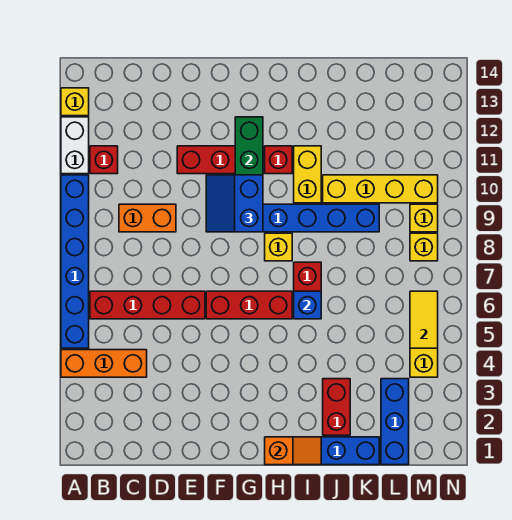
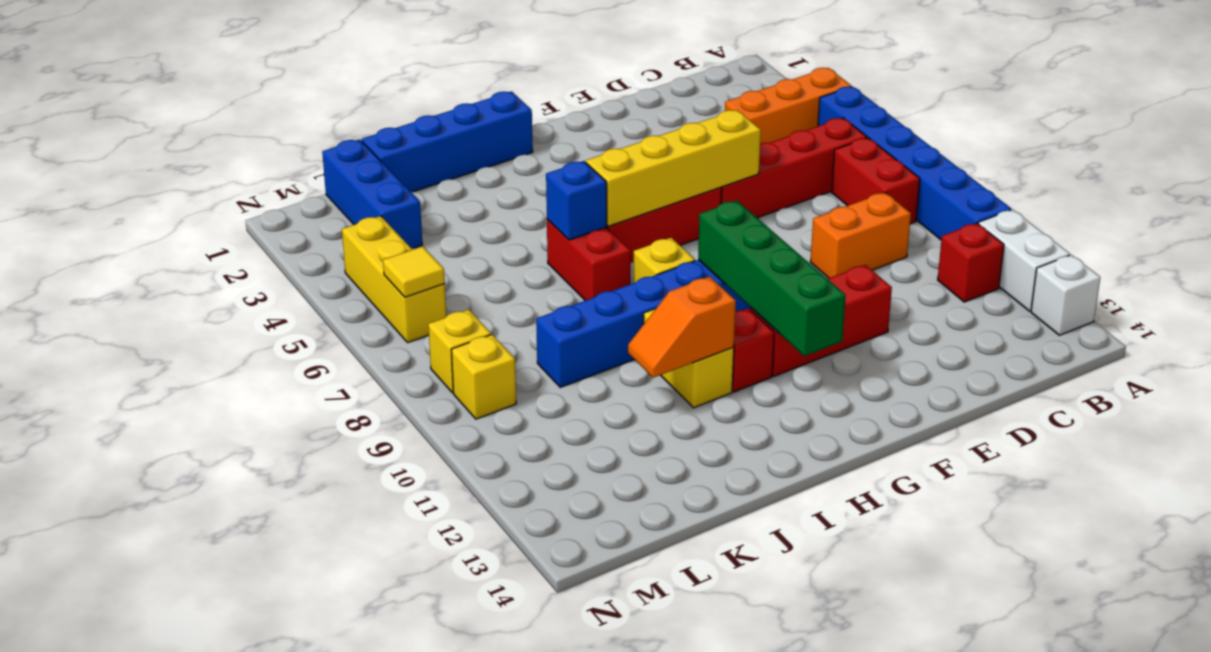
yellow 1x1 brick [61,88,89,116] -> white 1x1 brick [1031,255,1100,335]
blue 2x2 slope [206,175,263,232] -> none
orange 1x2 slope [265,437,321,465] -> orange 1x2 slope moved to [628,277,736,378]
red 1x2 brick [323,379,350,435] -> red 1x2 brick moved to [832,138,920,224]
yellow 1x4 brick [323,175,438,203] -> yellow 1x4 brick moved to [586,110,761,226]
yellow 1x2 tile [410,291,438,348] -> yellow 1x1 tile [383,246,445,297]

